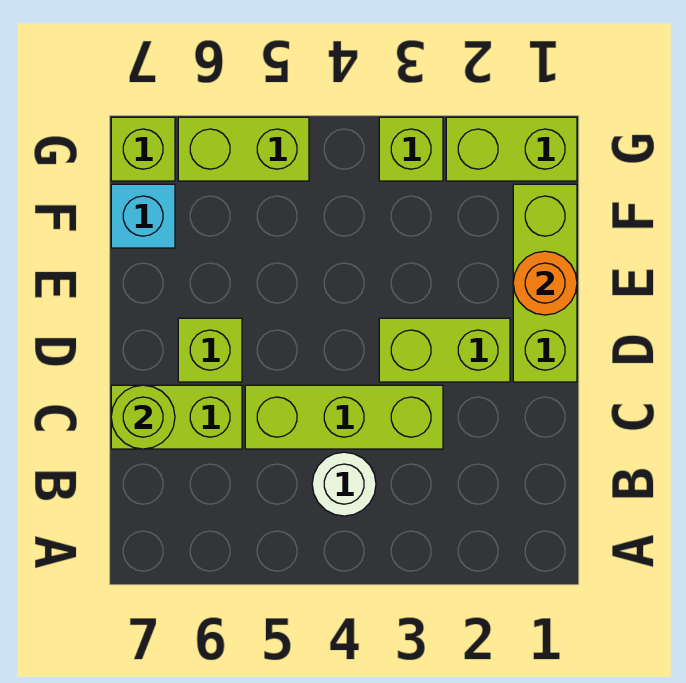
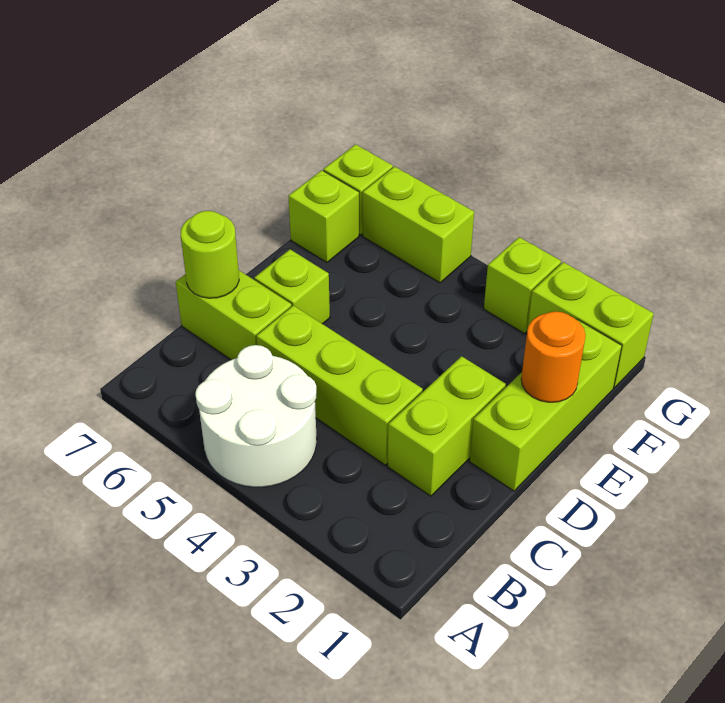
white 1x1 round brick [312,452,376,516] -> white 2x2 round brick [195,345,317,487]
lime 1x2 brick [379,318,510,382] -> lime 1x2 brick turned to [388,356,506,496]
cyan 1x1 brick [111,184,175,248] -> lime 1x1 brick [288,170,359,262]

